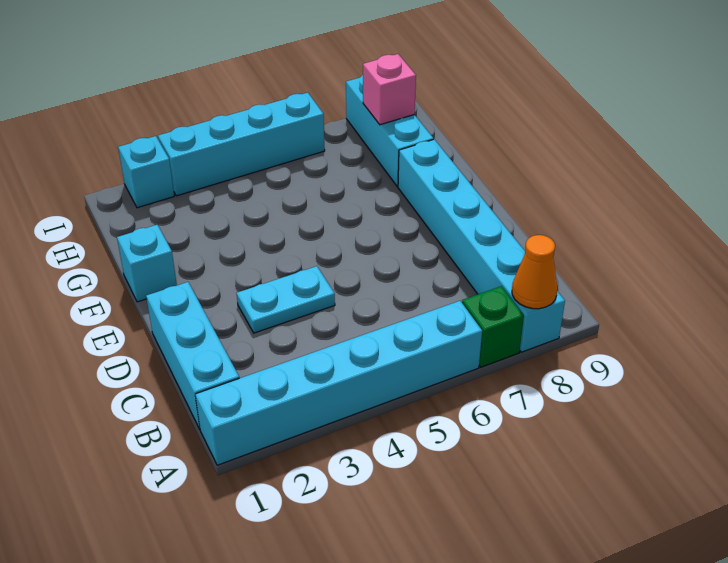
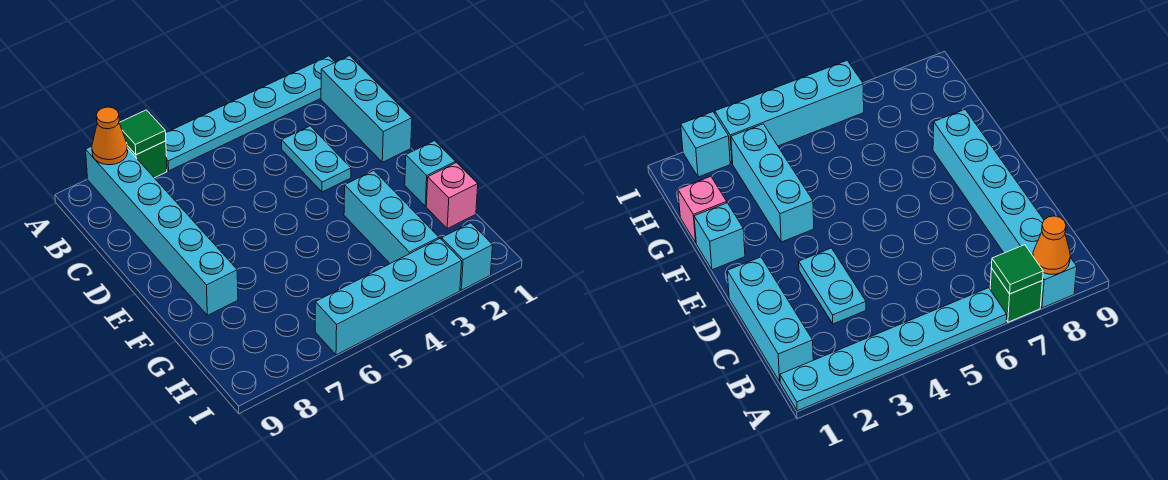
cyan 1x6 brick [195,301,482,465] -> cyan 1x6 plate [166,56,335,171]
none -> green 1x1 tile [119,110,166,155]
cyan 1x2 plate [237,266,335,333] -> cyan 1x2 plate turned to [282,126,351,192]
cyan 1x3 brick [346,75,433,186] -> cyan 1x3 brick moved to [344,171,439,263]
pink 1x1 brick [363,54,416,125] -> pink 1x1 brick moved to [426,163,478,229]

